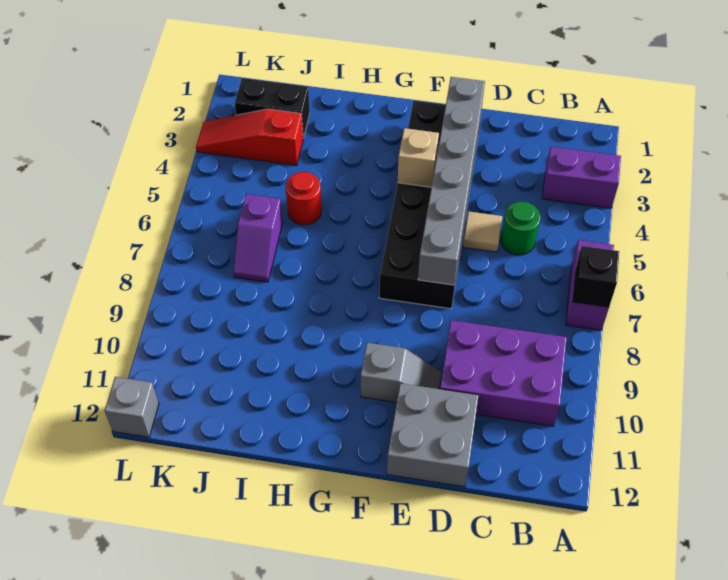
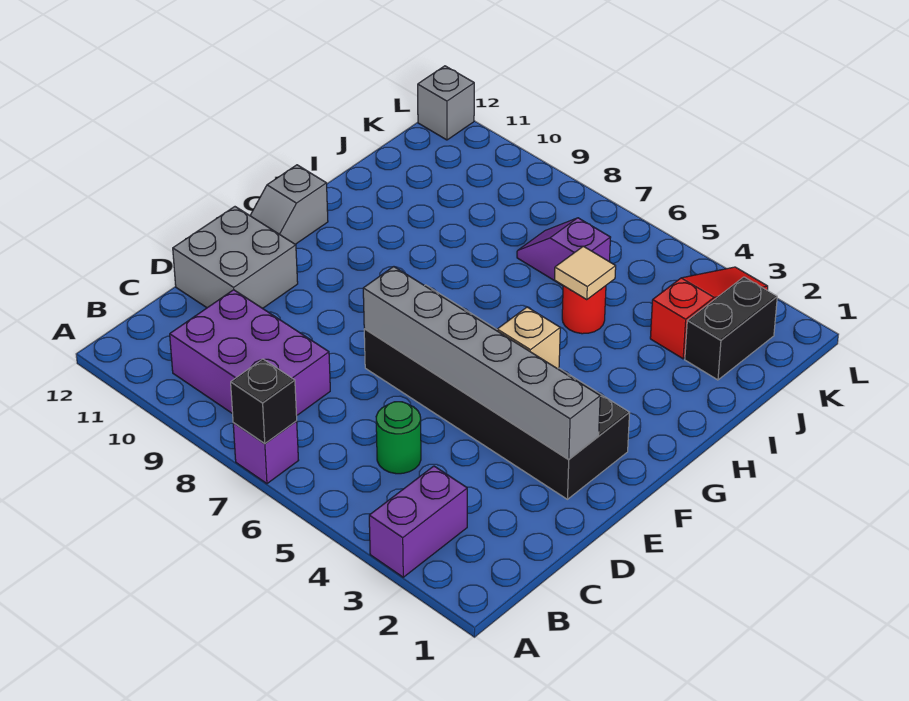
purple 1x2 brick [566,240,614,330] -> purple 1x1 brick [233,421,299,484]
purple 2x3 brick [440,320,567,426] -> purple 2x3 brick turned to [170,290,330,415]
tan 1x1 tile [463,211,502,252] -> tan 1x1 tile moved to [555,246,616,300]
grey 1x2 slope [361,343,442,403] -> grey 1x2 slope moved to [250,165,328,244]

